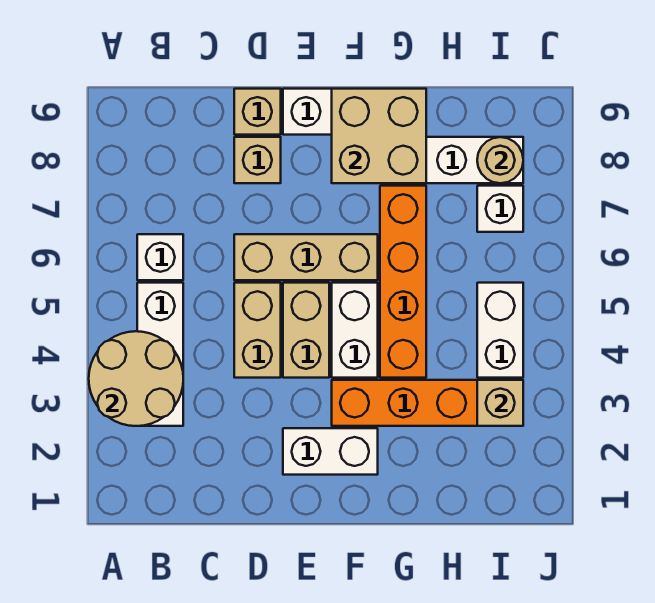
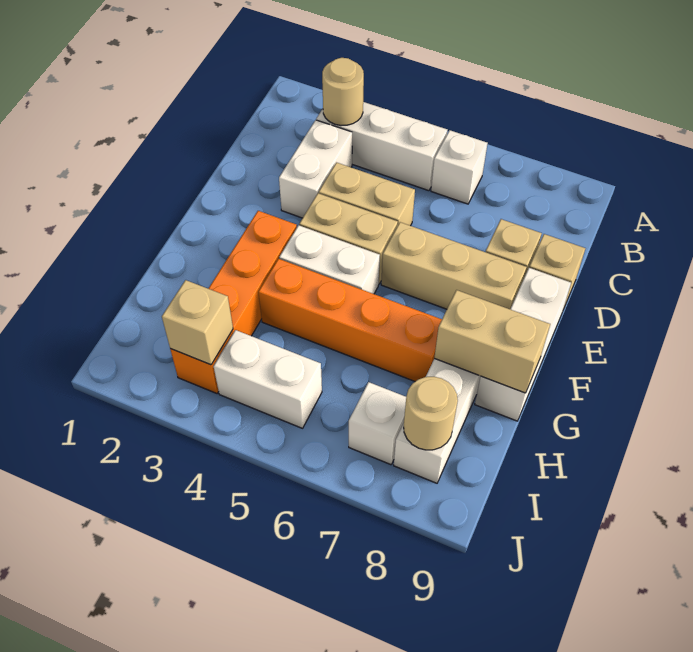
tan 2x2 round brick [89,331,183,426] -> tan 1x1 round brick [322,58,364,125]
tan 1x3 brick [234,234,378,280] -> tan 1x3 brick turned to [381,222,527,309]
white 1x2 brick [283,428,378,475] -> white 1x2 brick moved to [279,120,352,218]
tan 2x2 brick [332,89,426,183] -> tan 1x2 brick [434,290,550,393]

